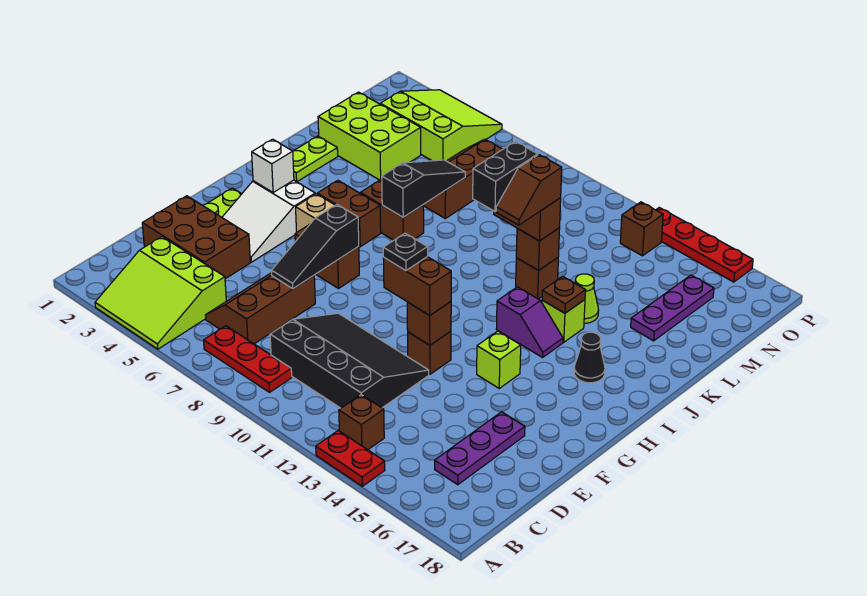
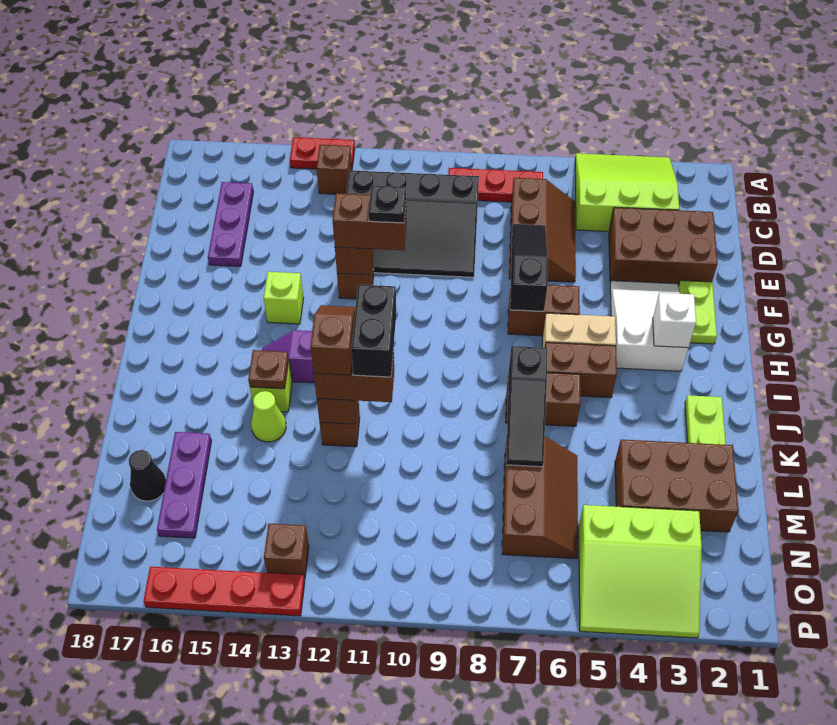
black 1x1 cone [574,332,605,383] -> black 1x1 cone moved to [129,450,166,501]
lime 2x3 brick [318,92,421,180] -> brown 2x3 brick [615,440,738,532]

